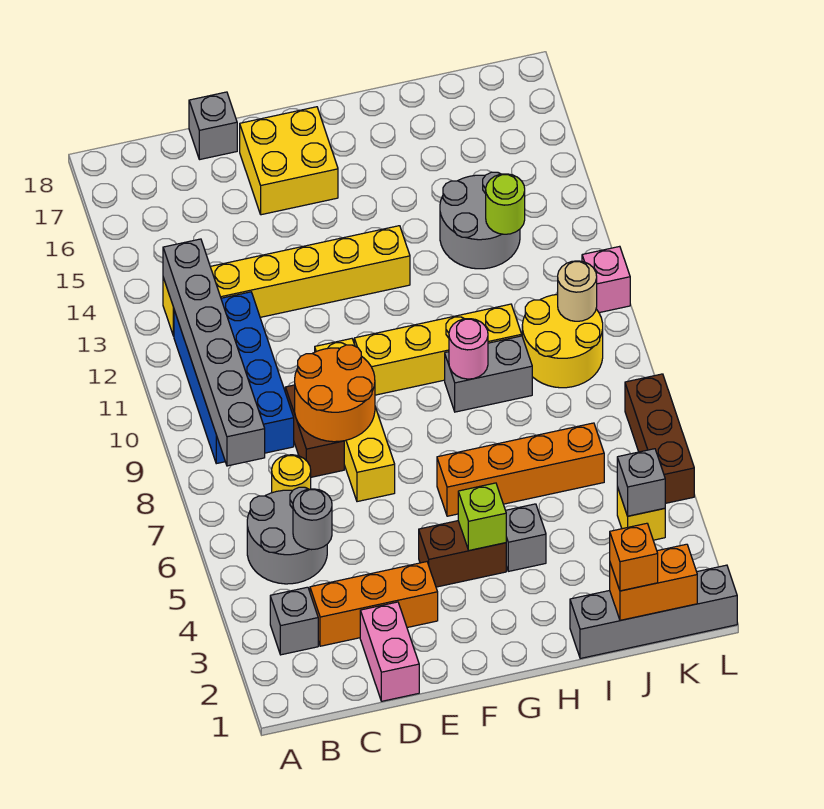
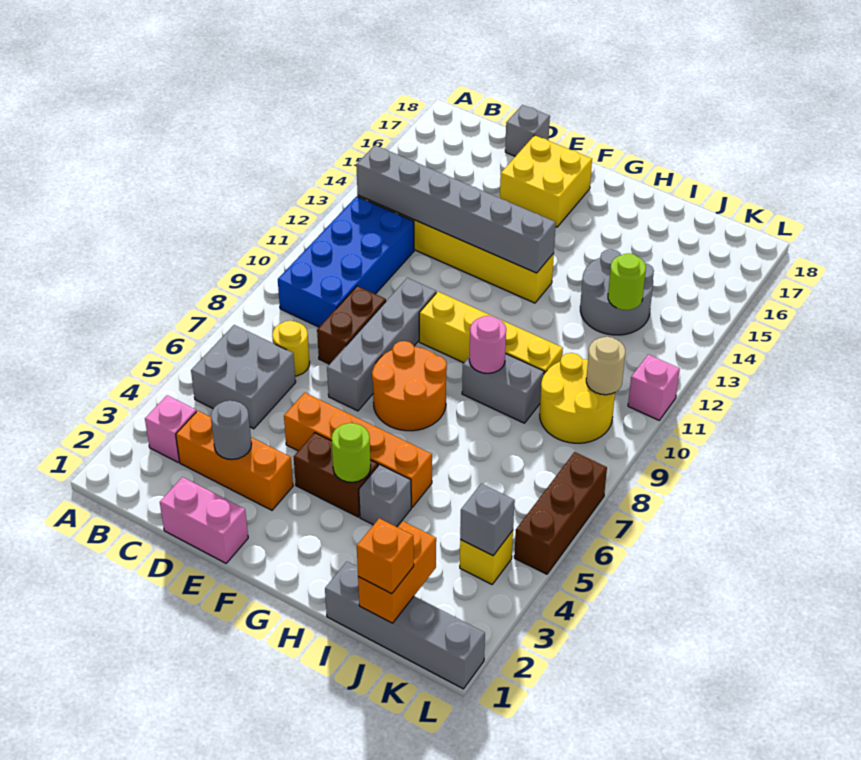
grey 1x1 brick [270,587,318,655] -> pink 1x1 brick [145,395,196,462]
grey 2x2 round brick [247,487,327,584] -> grey 2x2 brick [191,325,296,429]
grey 1x6 brick [163,239,265,466] -> grey 1x6 brick turned to [356,145,556,273]
grey 1x1 round brick [293,489,332,550] -> grey 1x1 round brick moved to [211,400,251,459]
pink 1x2 brick [360,602,419,701] -> pink 1x2 brick turned to [160,477,248,563]
orange 2x2 round brick [295,345,375,442] -> orange 2x2 round brick moved to [372,341,447,431]
yellow 1x4 brick [315,339,395,502] -> grey 1x4 brick [327,278,436,411]
lime 1x1 brick [458,483,506,550] -> lime 1x1 round brick [332,423,371,482]
orange 1x4 brick [437,423,604,516] -> orange 1x4 brick moved to [284,393,432,507]
orange 1x2 brick [610,544,697,620] -> orange 1x2 brick turned to [358,521,436,623]

